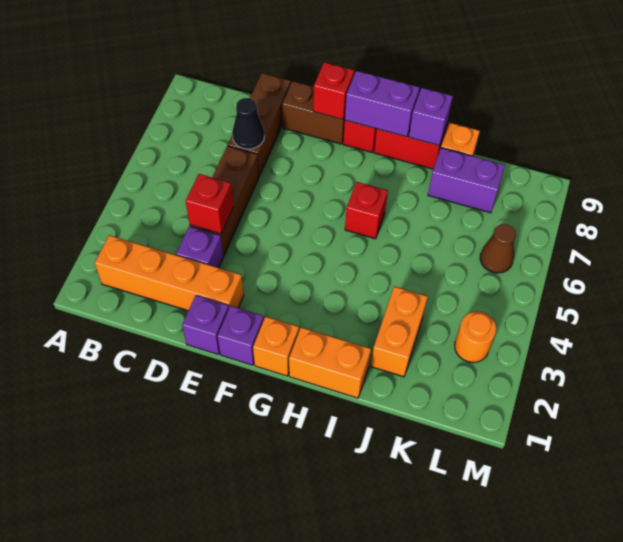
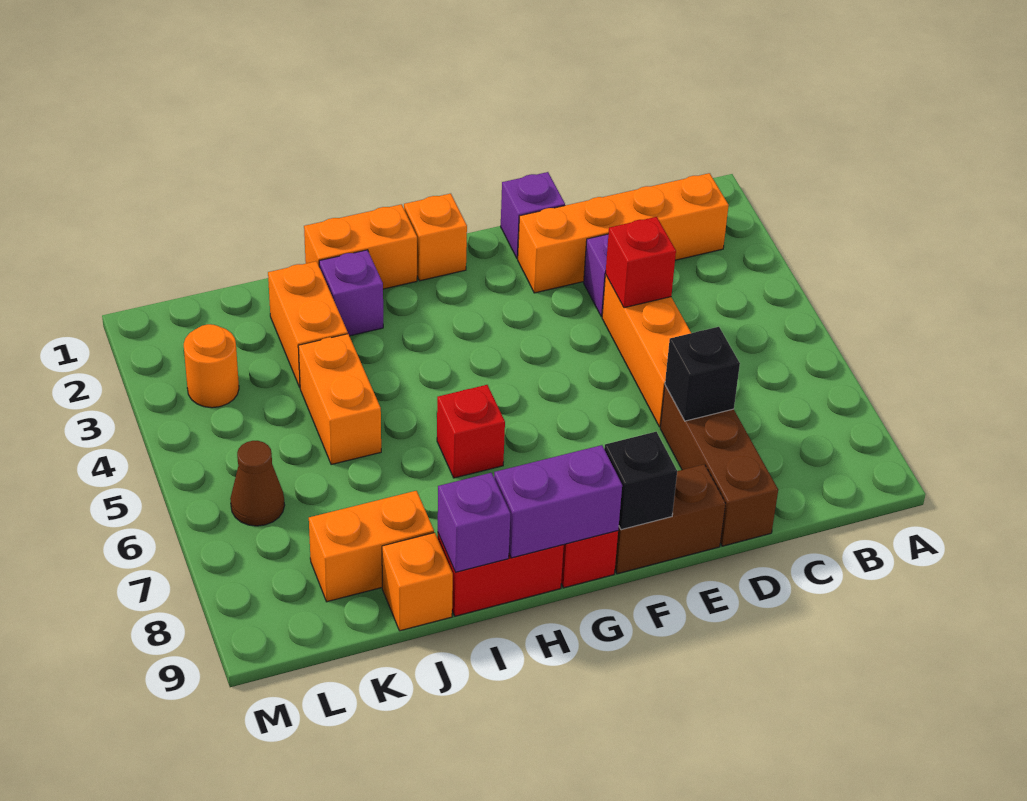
brown 1x3 brick [190,146,259,256] -> orange 1x3 brick [602,274,691,427]
black 1x1 cone [232,98,264,149] -> black 1x1 brick [665,327,740,421]
purple 1x1 brick [217,306,264,365] -> purple 1x1 brick moved to [319,250,383,336]
red 1x1 brick [313,62,355,120] -> black 1x1 brick [604,432,677,530]
none -> orange 1x2 brick [298,334,381,465]
purple 1x2 brick [428,148,505,213] -> orange 1x2 brick [309,491,434,602]

